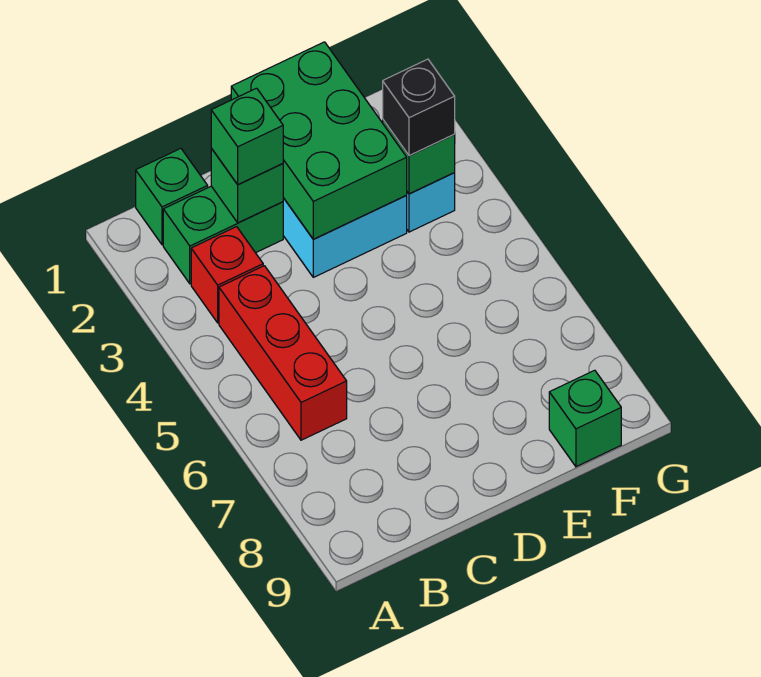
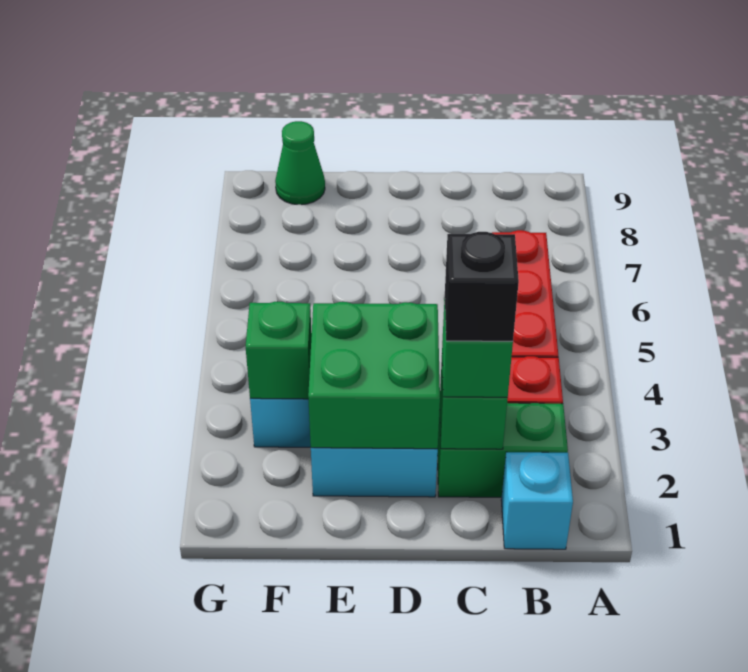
green 1x1 brick [136,148,208,245] -> cyan 1x1 brick [501,452,573,549]
green 2x3 brick [231,42,407,239] -> green 2x2 brick [308,302,440,449]
black 1x1 brick [383,59,455,156] -> black 1x1 brick moved to [445,232,519,341]
green 1x1 brick [549,370,621,467] -> green 1x1 cone [275,121,325,205]

